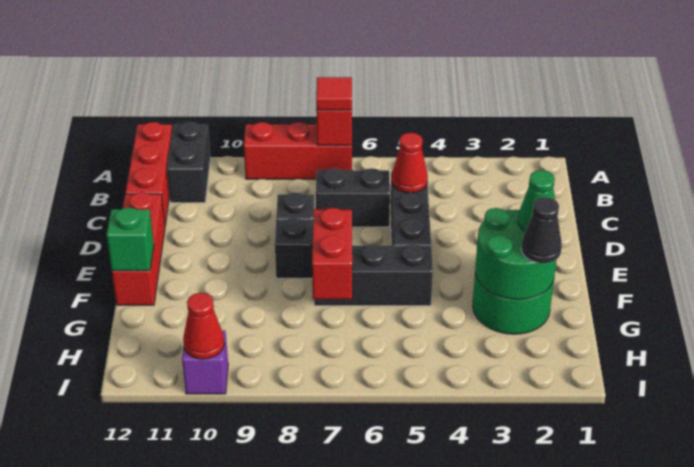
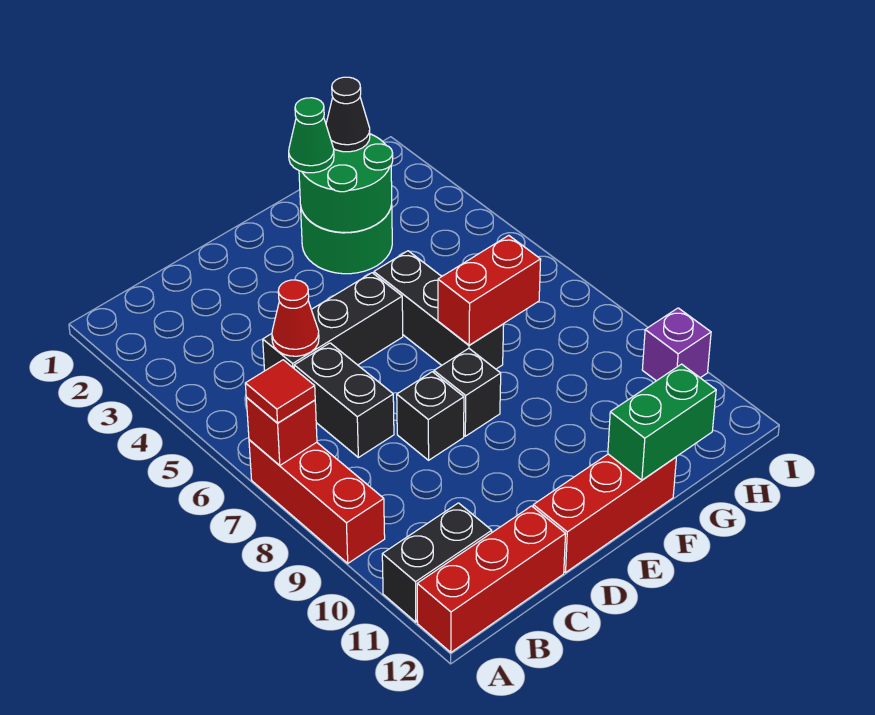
green 1x1 brick [106,207,154,271] -> green 1x2 brick [608,364,716,480]
red 1x1 cone [183,293,224,359] -> none

